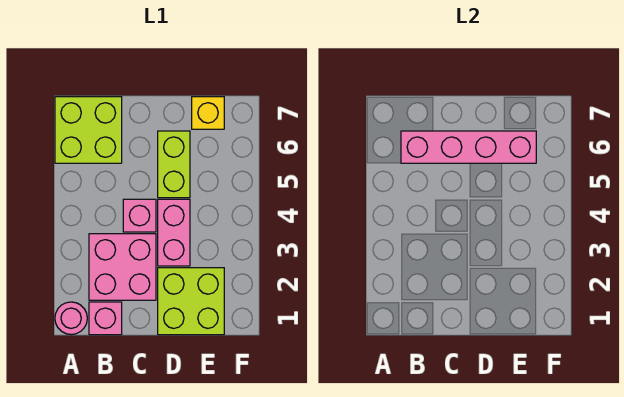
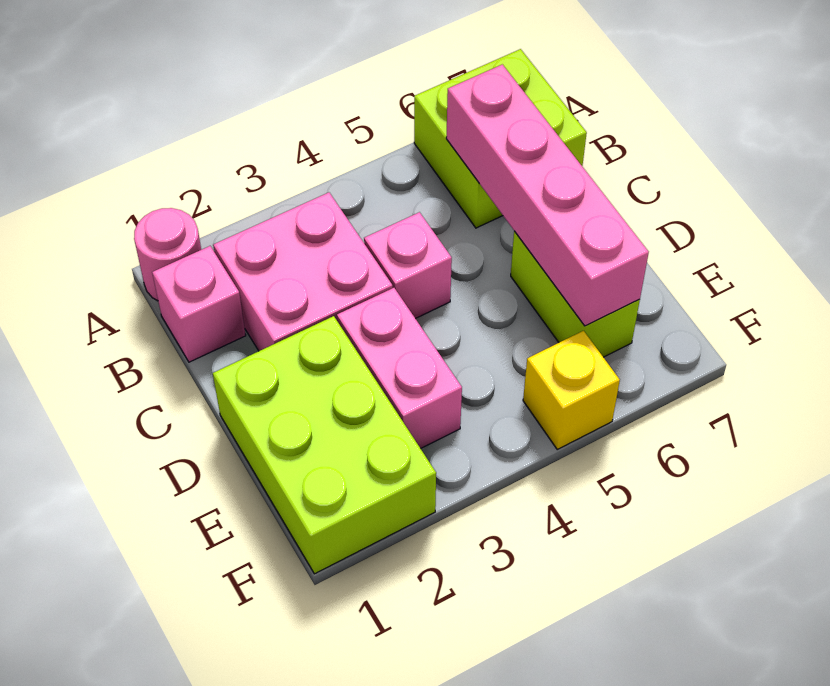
lime 2x2 brick [158,268,224,335] -> lime 2x3 brick [213,316,436,574]
pink 1x2 brick [158,199,190,266] -> pink 1x2 brick turned to [337,288,462,449]
lime 1x2 brick [158,131,190,198] -> lime 1x2 brick turned to [511,231,640,357]
yellow 1x1 brick [192,97,224,129] -> yellow 1x1 brick moved to [523,331,620,449]

